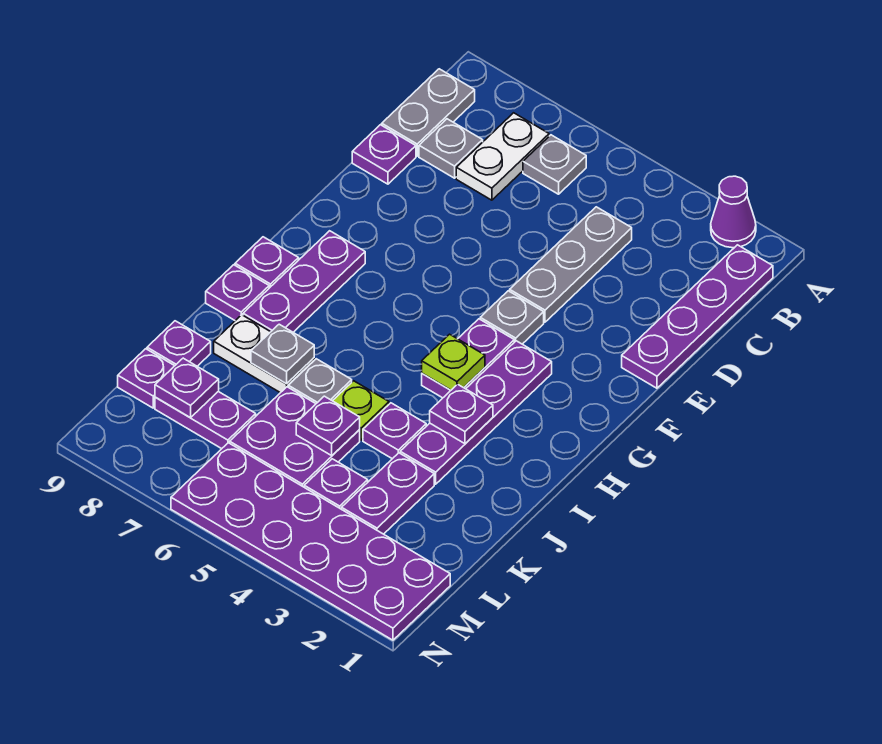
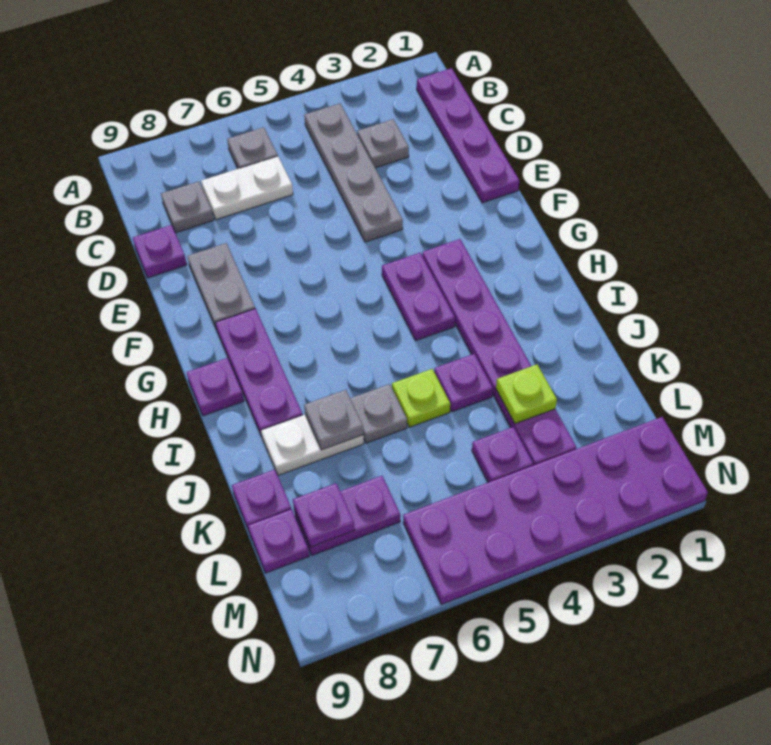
purple 1x1 cone [711,176,756,248] -> none
white 1x2 plate [456,113,549,200] -> white 1x2 plate turned to [201,156,293,220]
grey 1x2 plate [382,69,475,156] -> grey 1x2 plate moved to [187,243,255,330]
grey 1x3 plate [510,207,632,322] -> grey 1x4 plate [304,103,403,242]
grey 1x1 plate [480,291,544,344] -> grey 1x1 plate moved to [357,119,409,168]
lime 1x1 plate [422,334,485,390] -> lime 1x1 plate moved to [496,365,557,424]
purple 1x1 plate [430,384,493,444] -> none
purple 1x1 plate [206,265,269,320] -> none
purple 2x2 plate [230,387,360,487] -> none
purple 1x1 plate [296,396,360,456] -> none

